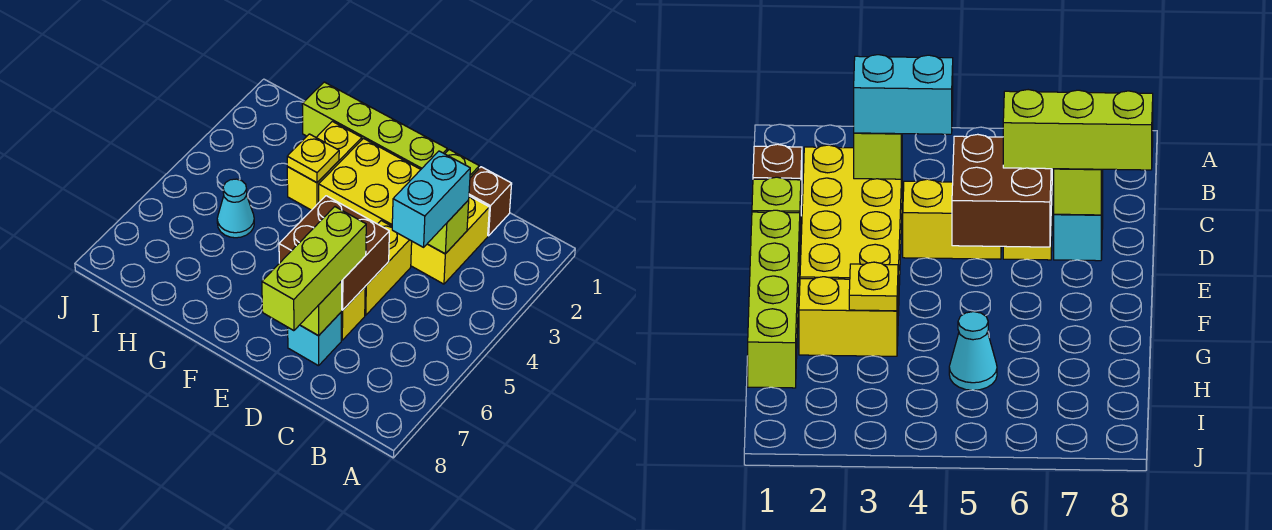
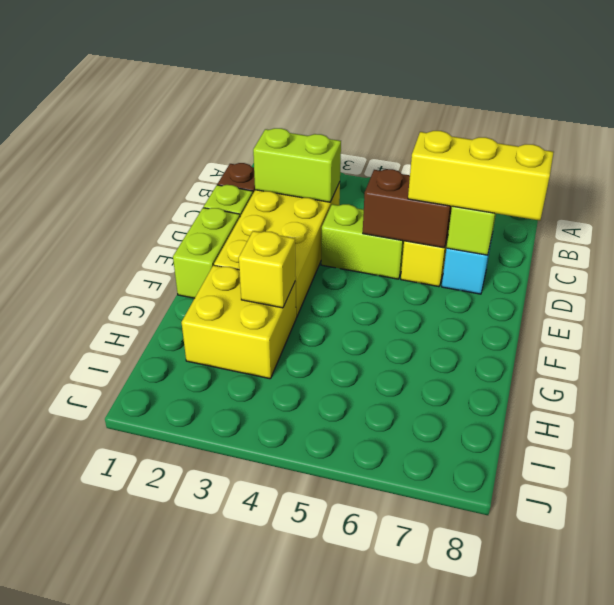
lime 1x1 brick [428,200,469,254] -> lime 1x2 brick [253,128,341,202]
cyan 1x2 brick [392,151,470,247] -> none
yellow 1x2 brick [365,221,412,315] -> lime 1x2 brick [321,204,404,279]
brown 2x2 brick [279,196,389,310] -> brown 1x2 brick [363,169,452,248]
lime 1x3 brick [262,207,366,331] -> yellow 1x3 brick [408,131,554,221]
lime 1x4 brick [302,82,447,169] -> lime 1x2 brick [173,208,240,298]
yellow 1x2 brick [287,121,362,210] -> yellow 2x2 brick [181,265,296,379]
yellow 1x1 plate [287,134,339,183] -> yellow 1x1 brick [239,231,296,308]
cyan 1x1 cone [217,179,254,238] -> none

